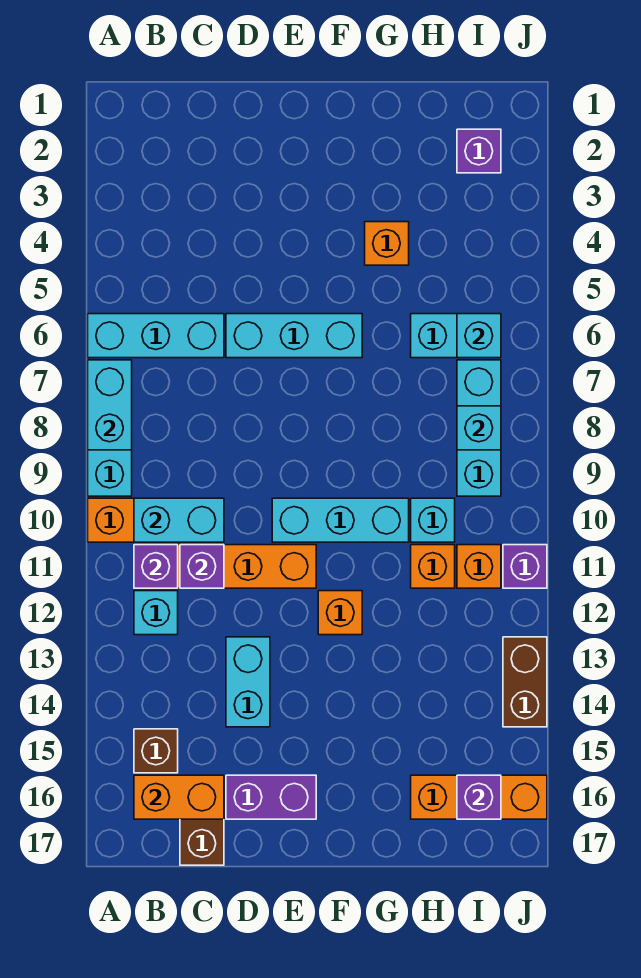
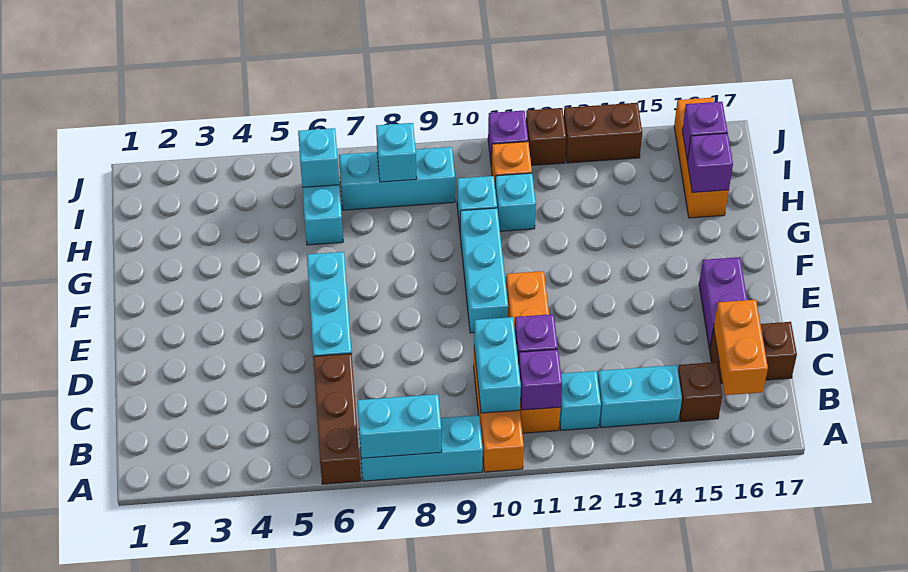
cyan 1x3 brick [88,314,224,358] -> brown 1x3 brick [313,354,361,484]
cyan 1x2 brick [226,637,270,727] -> cyan 1x2 brick moved to [598,365,682,427]
orange 1x1 brick [318,591,362,635] -> none
orange 1x1 brick [365,222,409,265] -> none
orange 1x1 brick [411,545,455,588] -> cyan 1x1 brick [495,173,536,231]
purple 1x1 brick [457,129,501,173] -> purple 1x1 brick moved to [687,133,733,193]
none -> brown 1x1 brick [526,108,566,165]

